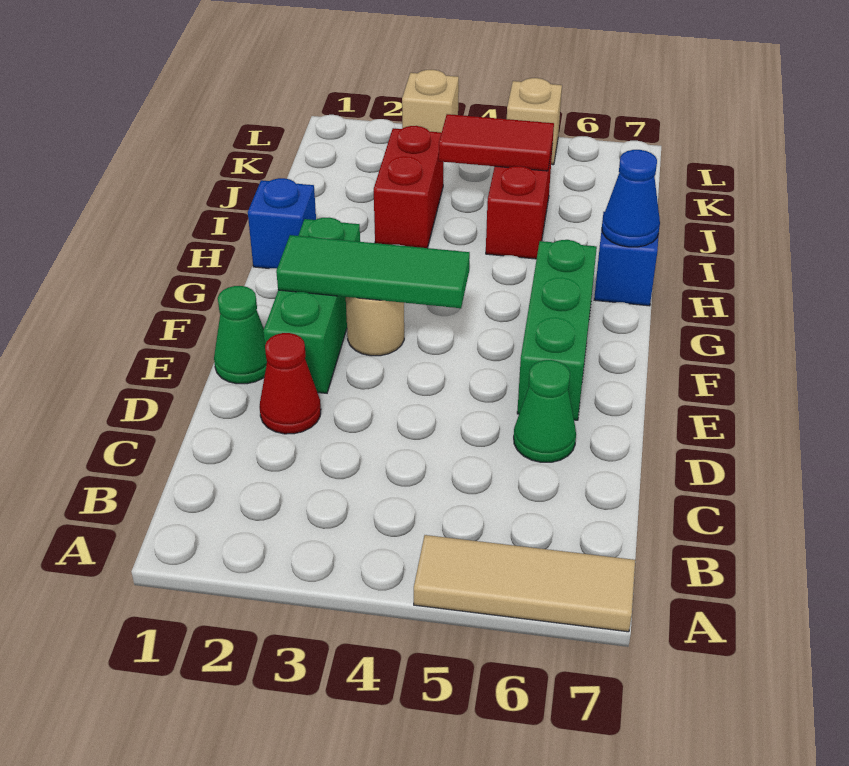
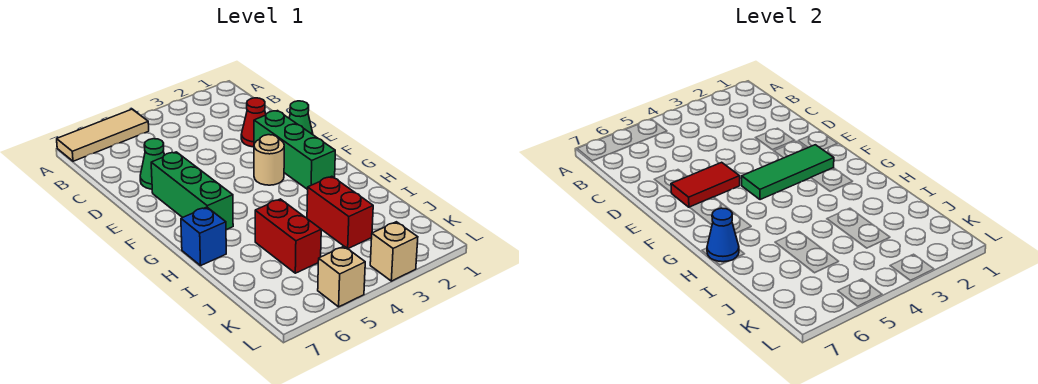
blue 1x1 brick [248,178,316,269] -> none
red 1x2 tile [439,114,554,171] -> red 1x2 tile moved to [671,162,740,207]

